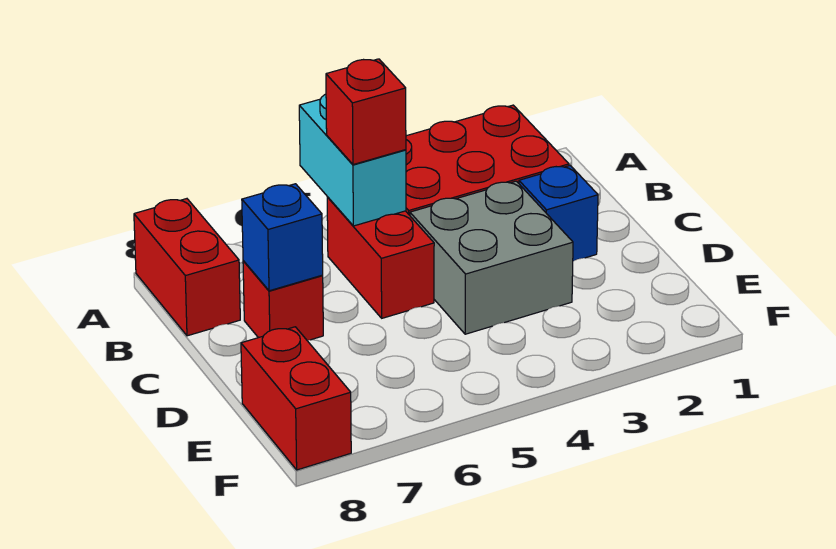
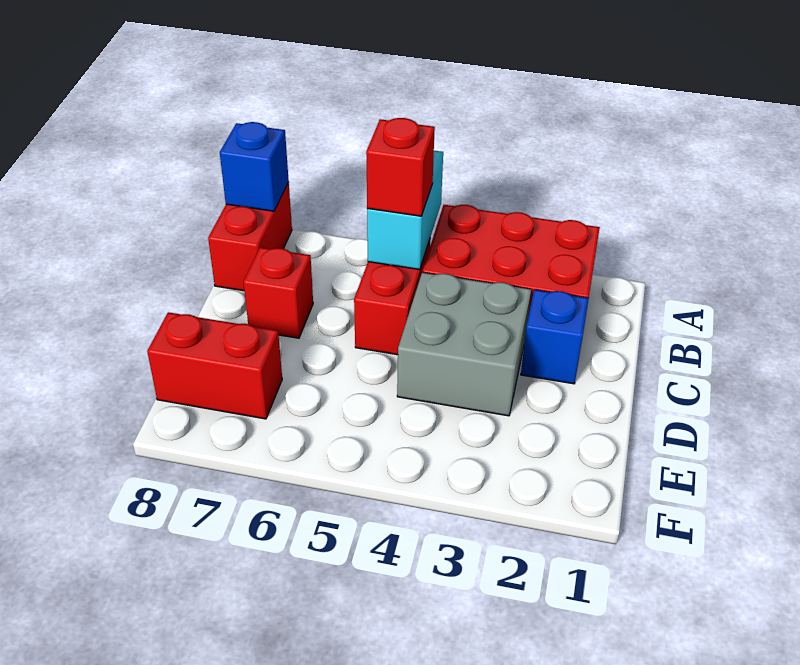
blue 1x1 brick [242,184,323,291] -> blue 1x1 brick moved to [220,122,289,211]
red 1x2 brick [241,327,351,470] -> red 1x2 brick turned to [147,312,282,419]

